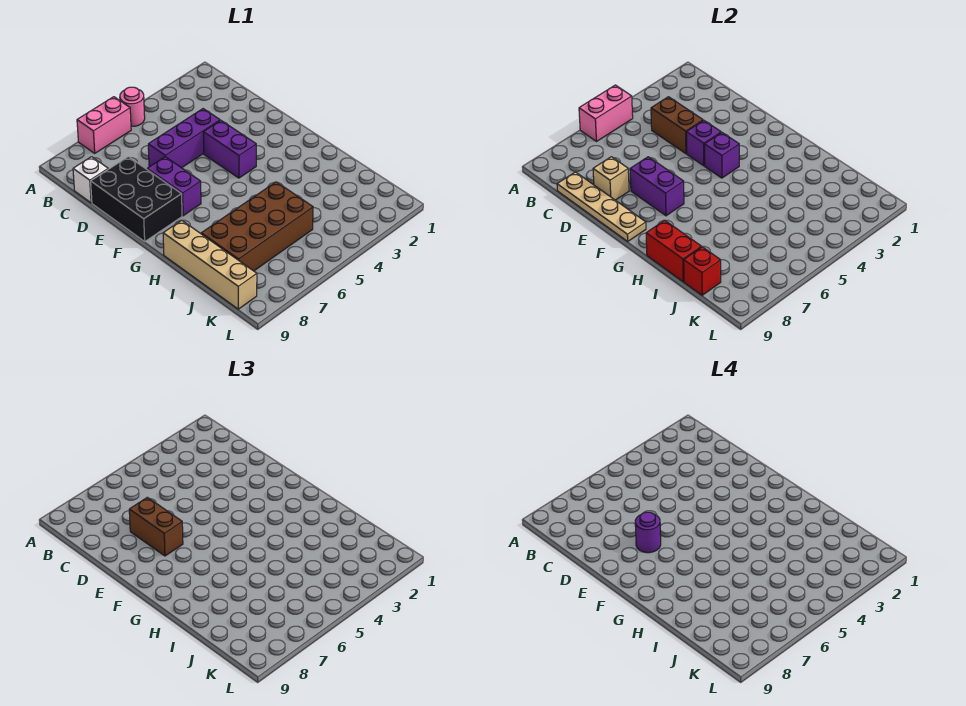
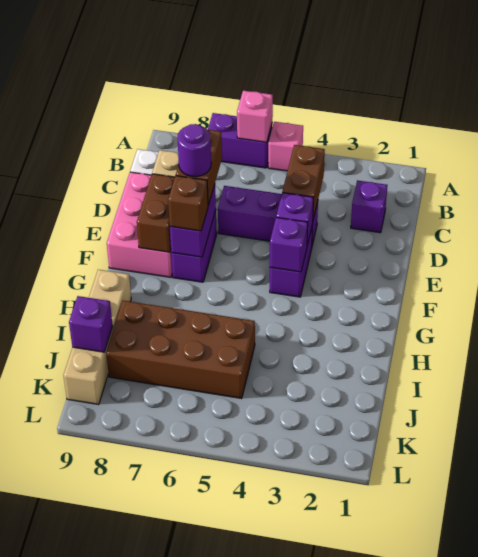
pink 1x1 round brick [120,87,145,126] -> pink 1x1 brick [268,122,303,171]
pink 1x2 brick [579,85,633,141] -> pink 1x1 brick [237,91,273,142]
pink 1x2 brick [77,97,131,153] -> purple 1x2 brick [208,113,272,168]
none -> purple 1x1 brick [351,180,387,233]
tan 1x4 plate [557,172,646,241] -> none
black 2x3 brick [91,157,182,241] -> pink 2x3 brick [107,172,173,277]
none -> brown 1x2 brick [137,174,175,252]
none -> brown 1x1 brick [168,176,208,231]
red 1x2 brick [646,220,701,281] -> none
red 1x1 brick [684,247,721,295] -> purple 1x1 brick [69,296,113,352]

